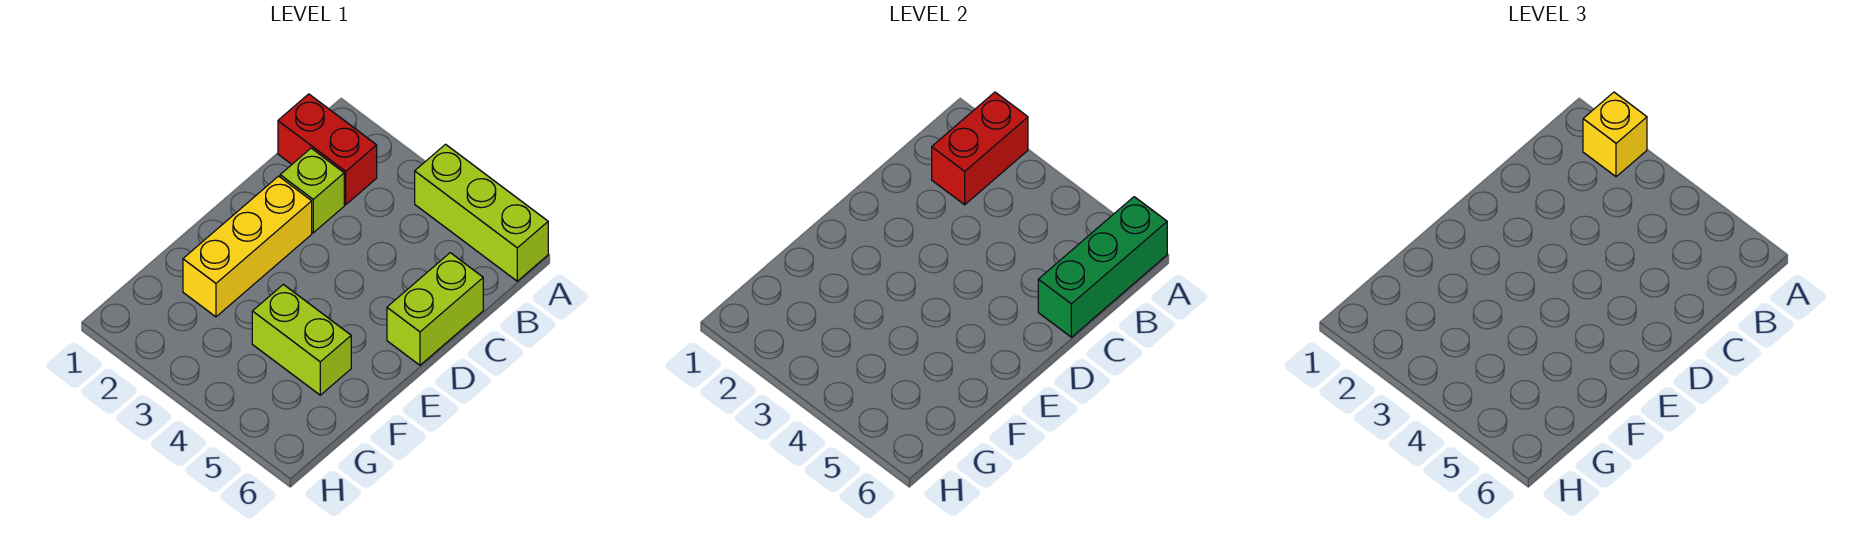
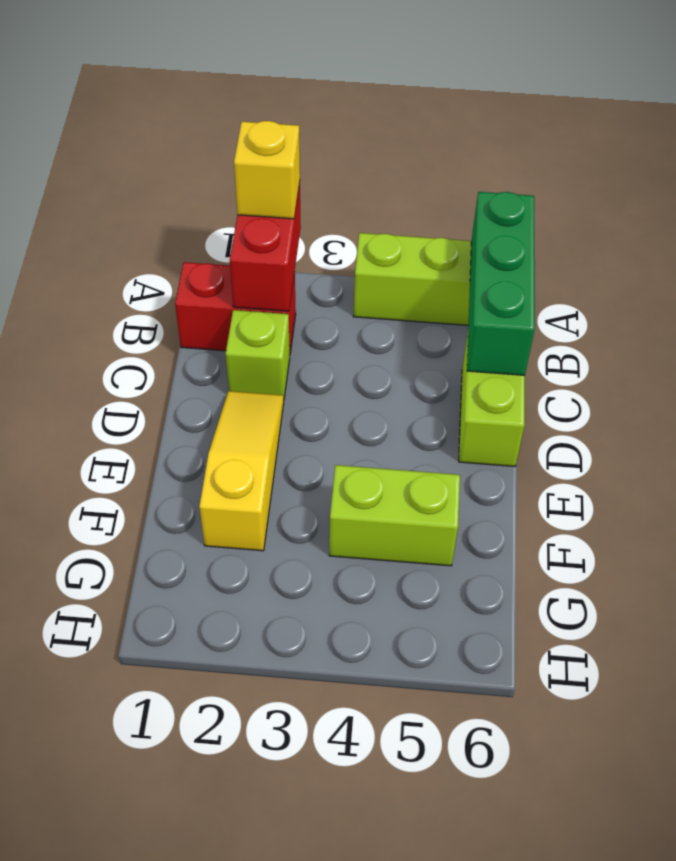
yellow 1x3 brick [183,176,312,317] -> yellow 1x3 slope [199,391,284,551]

